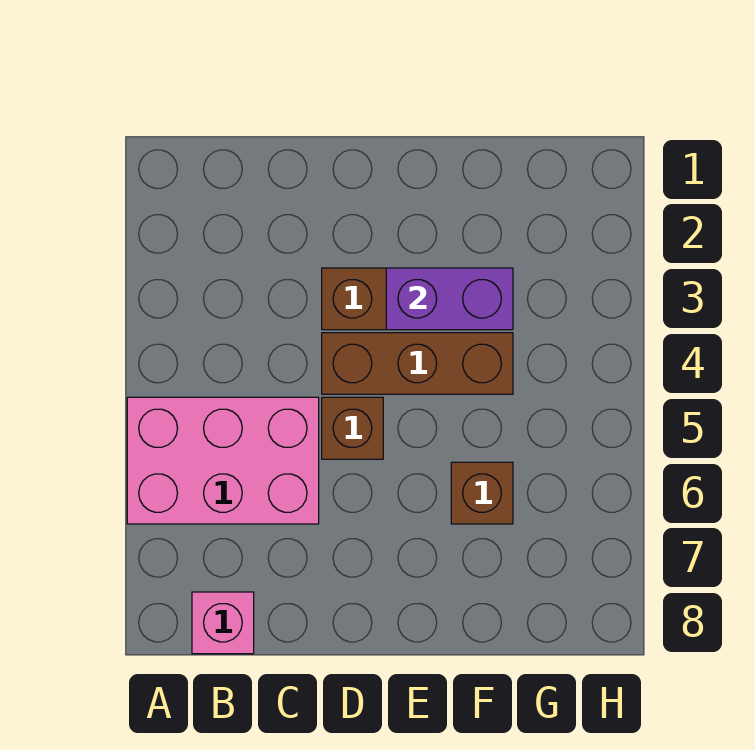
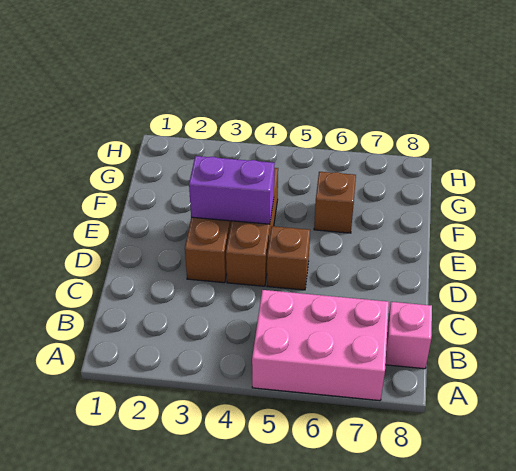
pink 2x3 brick [127,397,319,524] -> pink 2x3 brick turned to [252,290,389,401]
purple 1x2 brick [386,268,513,330] -> purple 1x2 brick turned to [189,156,275,224]

